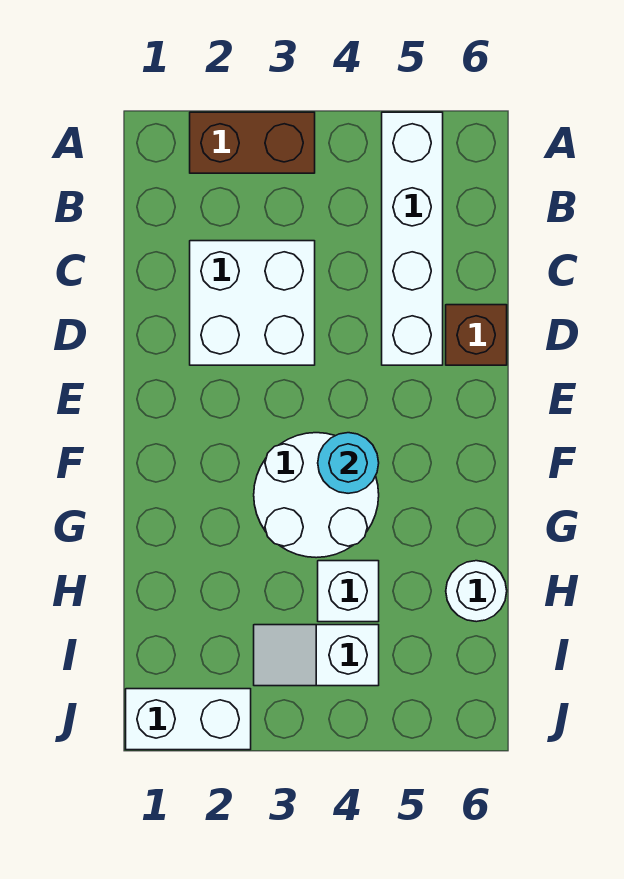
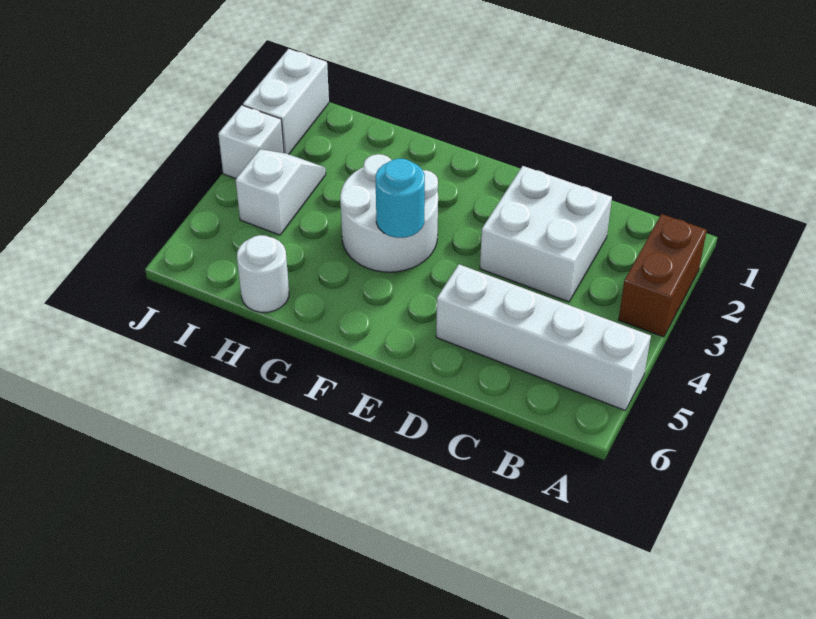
brown 1x1 brick [446,305,507,365] -> none
white 1x1 brick [318,561,379,622] -> white 1x1 brick moved to [218,105,284,179]

